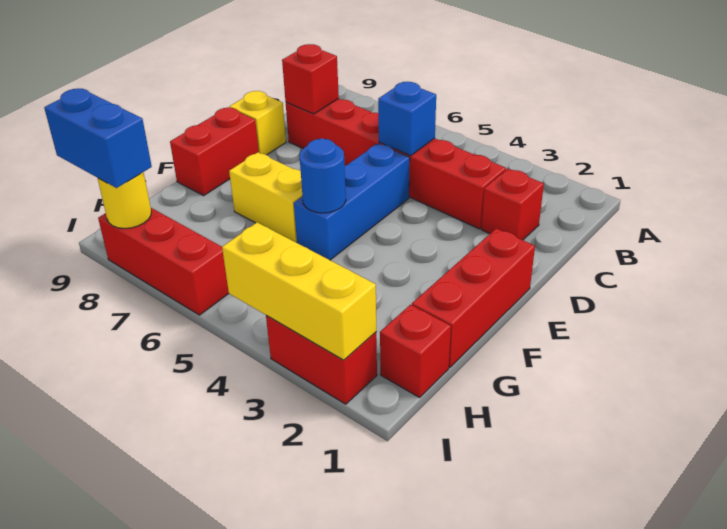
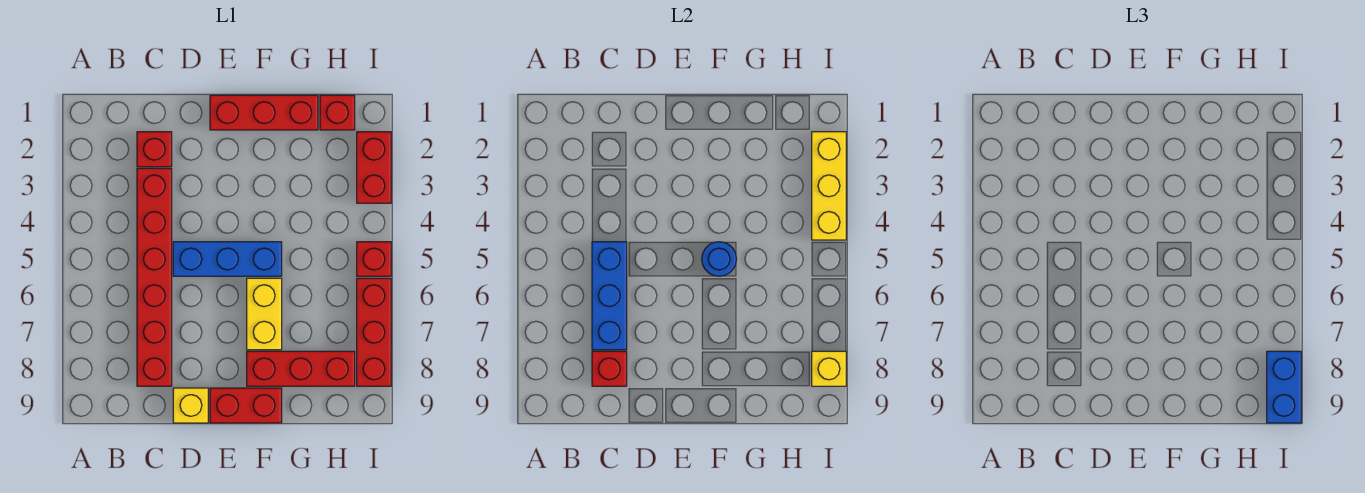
blue 1x1 brick [378,82,436,156] -> blue 1x3 brick [592,242,627,350]
none -> red 1x3 brick [247,351,355,386]
none -> red 1x1 brick [357,242,391,276]
yellow 1x1 round brick [98,172,151,228] -> yellow 1x1 brick [812,351,846,386]

